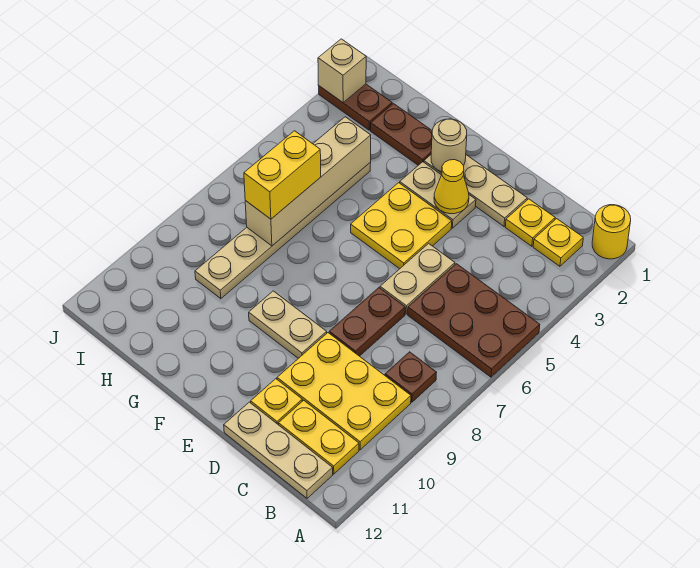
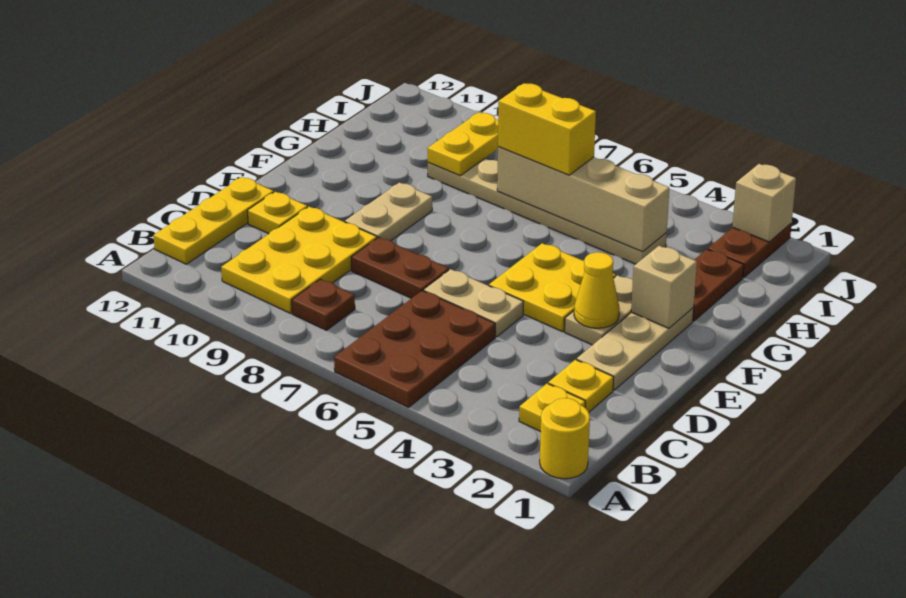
yellow 1x2 plate [278,400,359,474] -> yellow 1x2 plate moved to [427,112,498,176]
tan 1x3 plate [224,402,333,498] -> yellow 1x3 plate [153,177,274,264]
tan 1x1 round brick [431,119,467,172] -> tan 1x1 brick [631,246,697,328]

